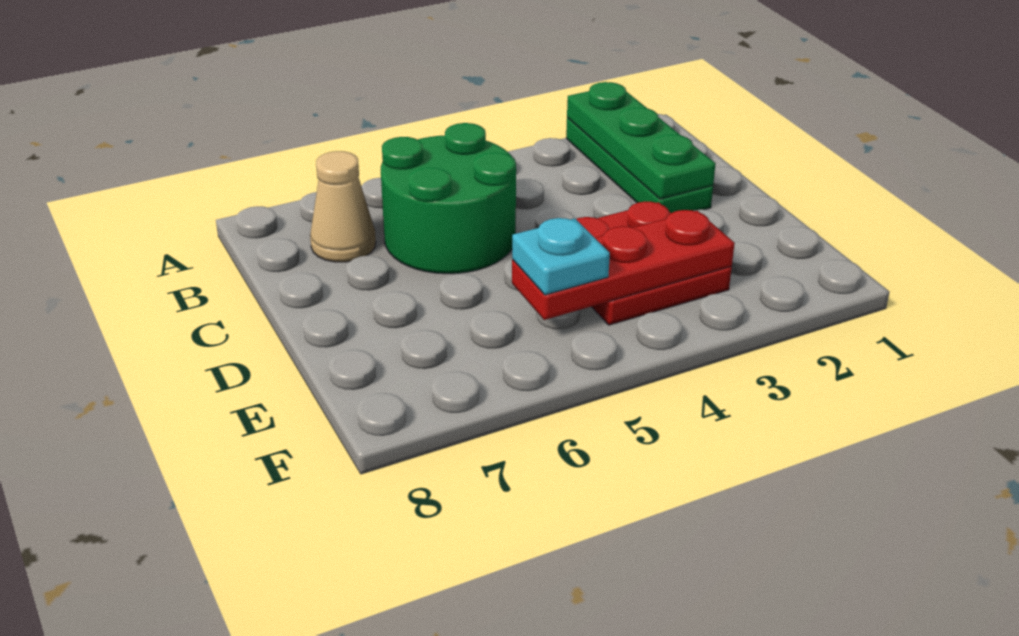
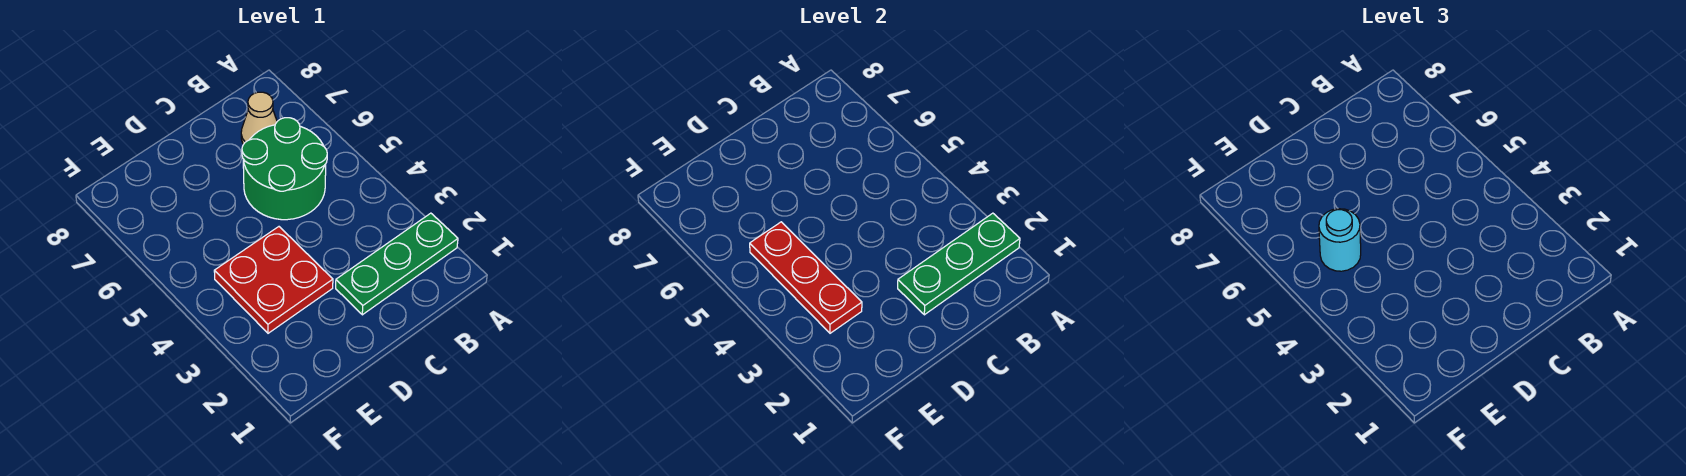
cyan 1x1 plate [512,218,610,295] -> cyan 1x1 round brick [1319,209,1361,271]

